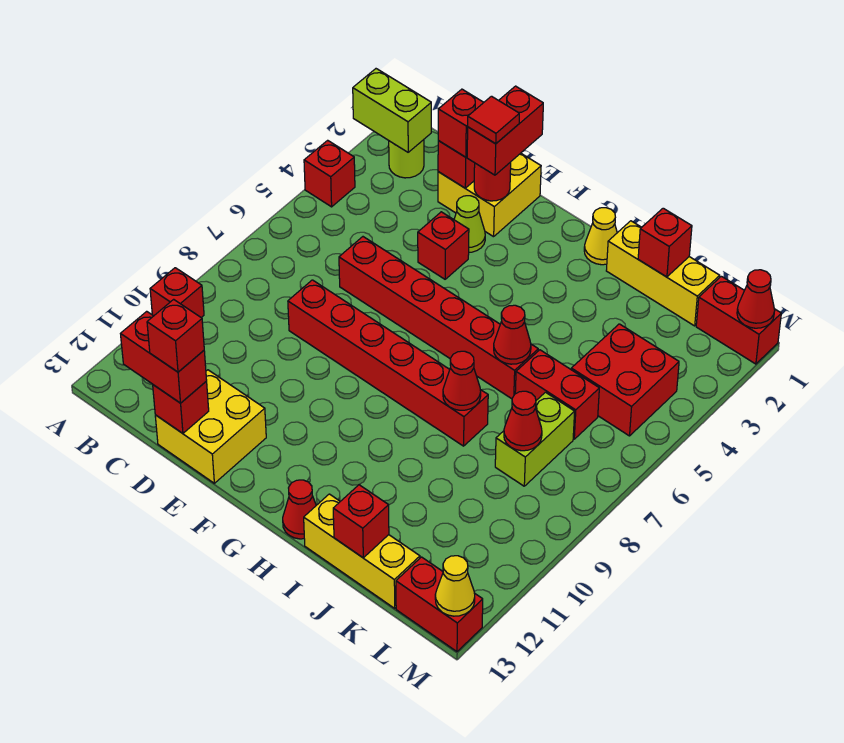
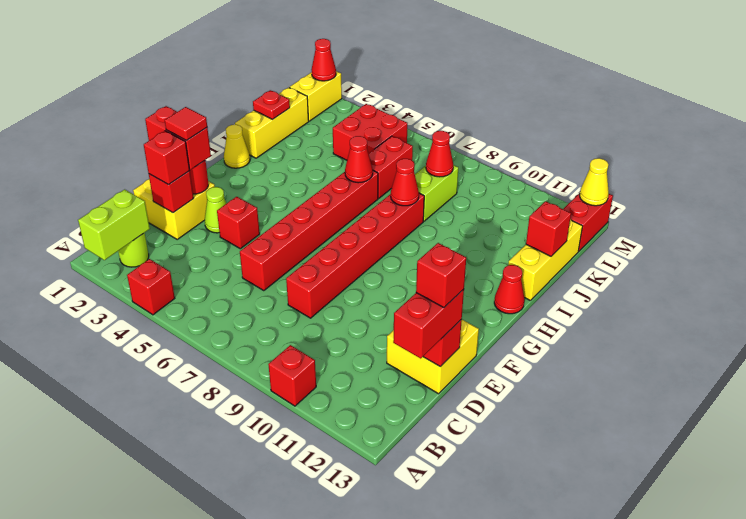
red 1x1 brick [638,208,692,277] -> red 1x1 plate [253,90,290,120]
lime 1x2 brick [495,392,575,486] -> lime 1x2 brick turned to [415,165,458,221]
red 1x2 brick [696,276,781,364] -> yellow 1x2 brick [289,71,342,121]

